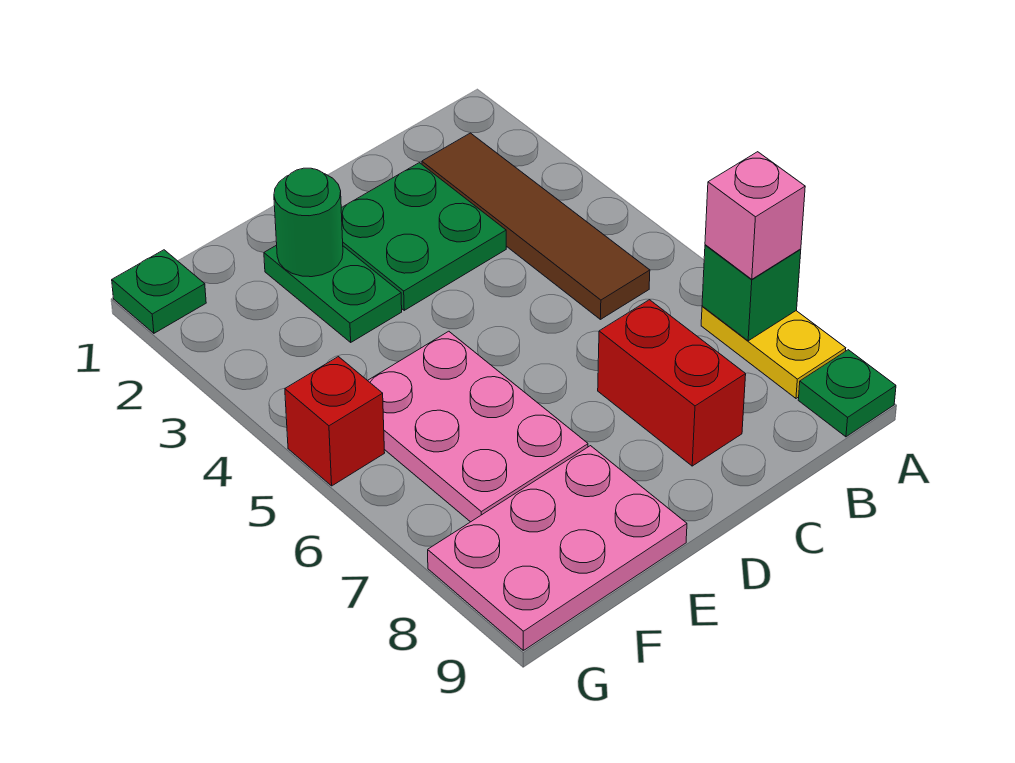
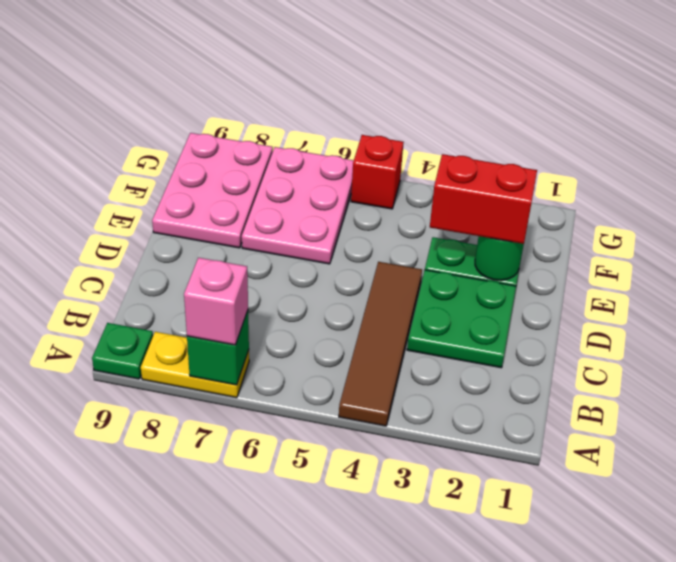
brown 1x4 tile [422,133,650,319] -> brown 1x4 tile turned to [339,262,422,426]
red 1x2 brick [598,300,746,466] -> red 1x2 brick moved to [430,154,537,244]
pink 2x3 plate [368,331,588,522] -> pink 2x3 plate turned to [242,147,354,264]
green 1x1 plate [112,250,206,333] -> none

